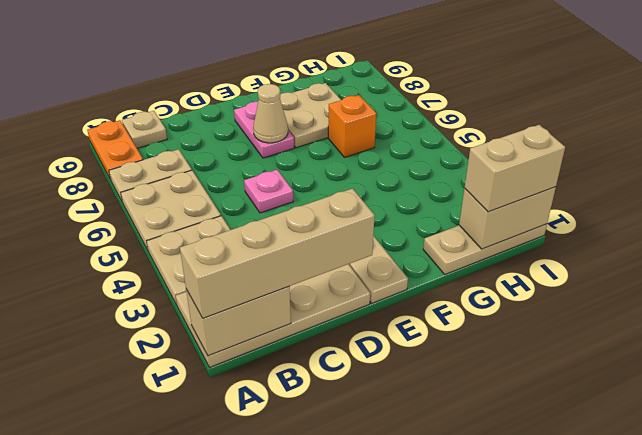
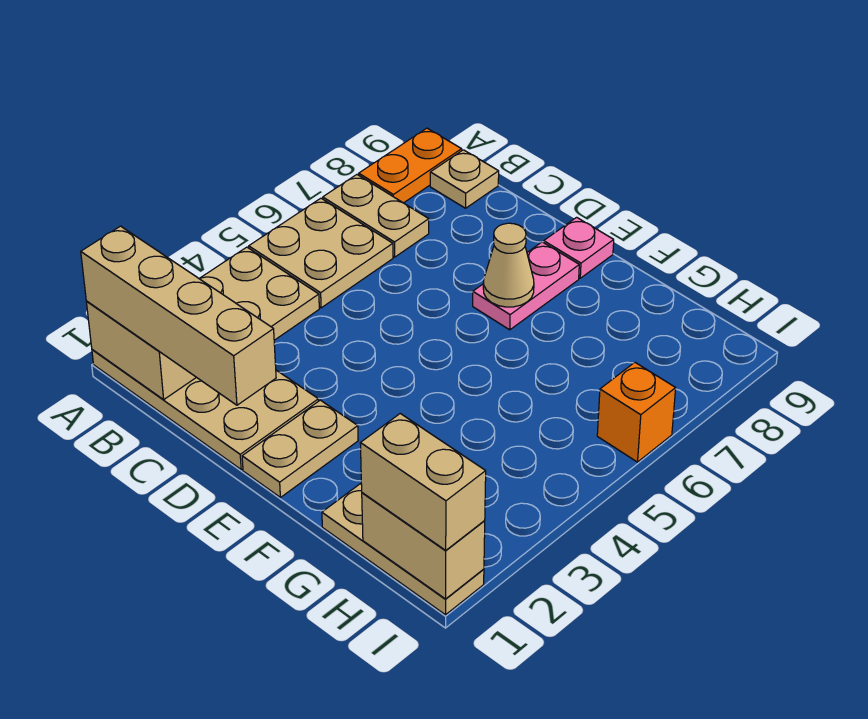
pink 1x1 plate [244,170,293,213] -> pink 1x1 plate moved to [544,217,614,278]
tan 2x2 plate [280,83,341,148] -> none
orange 1x1 brick [328,95,376,157] -> orange 1x1 brick moved to [597,363,676,462]

